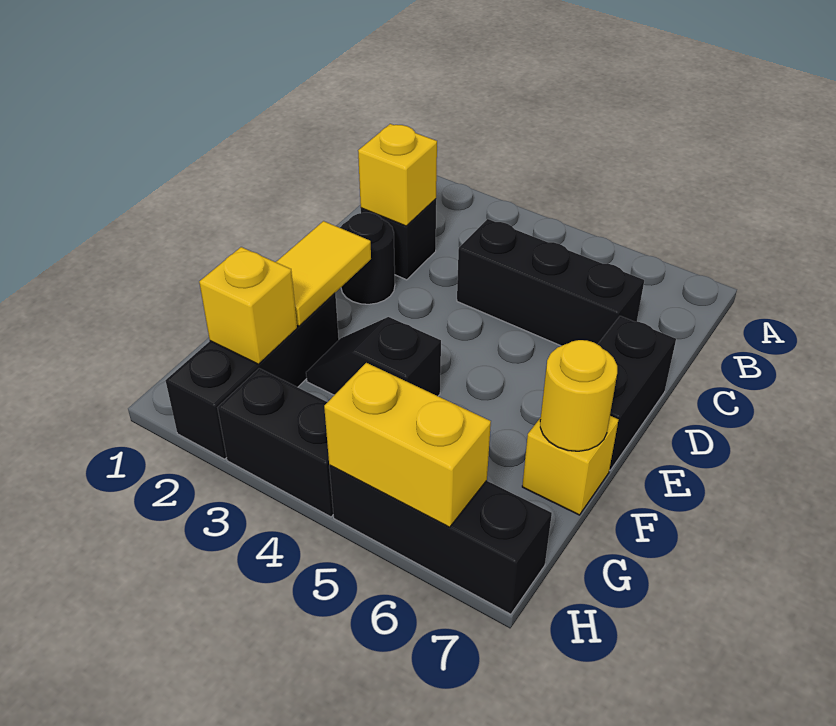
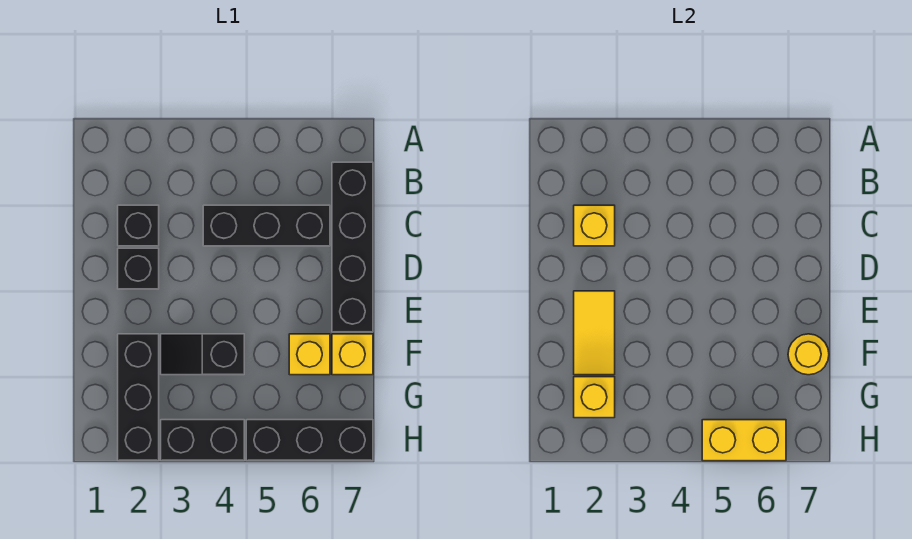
black 1x1 round brick [340,213,395,304] -> black 1x1 brick [118,248,159,289]
black 1x2 brick [598,316,676,470] -> black 1x4 brick [332,162,373,332]
none -> yellow 1x1 brick [289,334,330,375]

